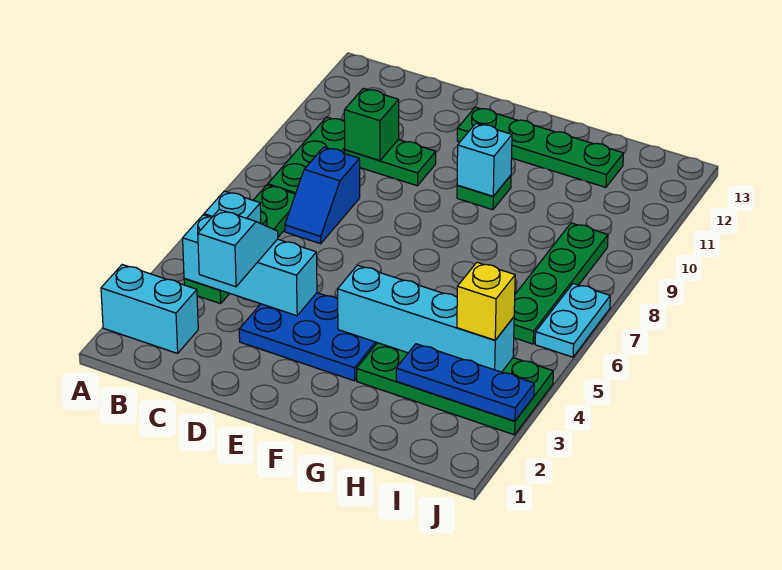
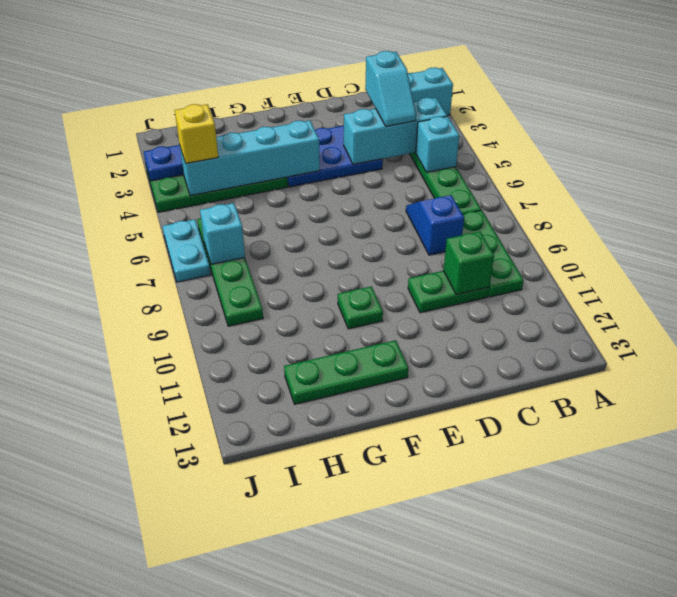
green 1x4 plate [457,107,624,187] -> green 1x3 plate [284,340,408,404]
cyan 1x1 brick [457,123,512,196] -> cyan 1x1 brick moved to [200,203,245,264]

